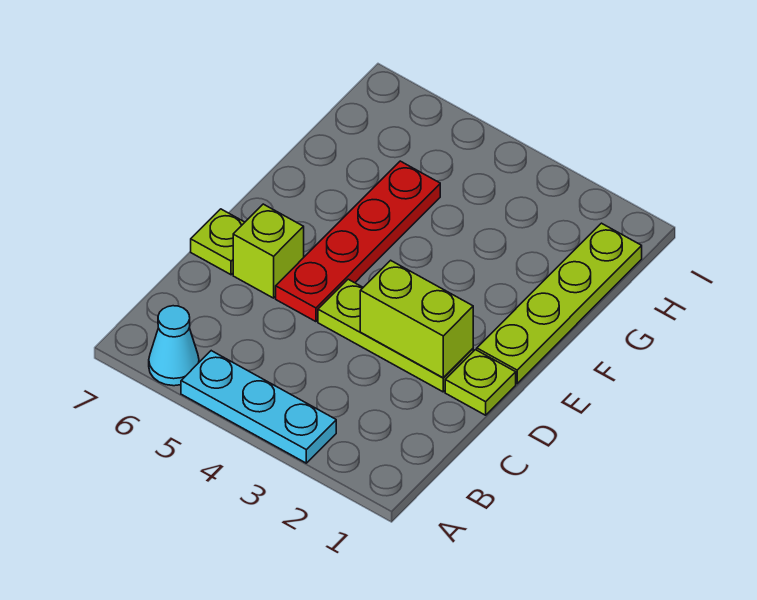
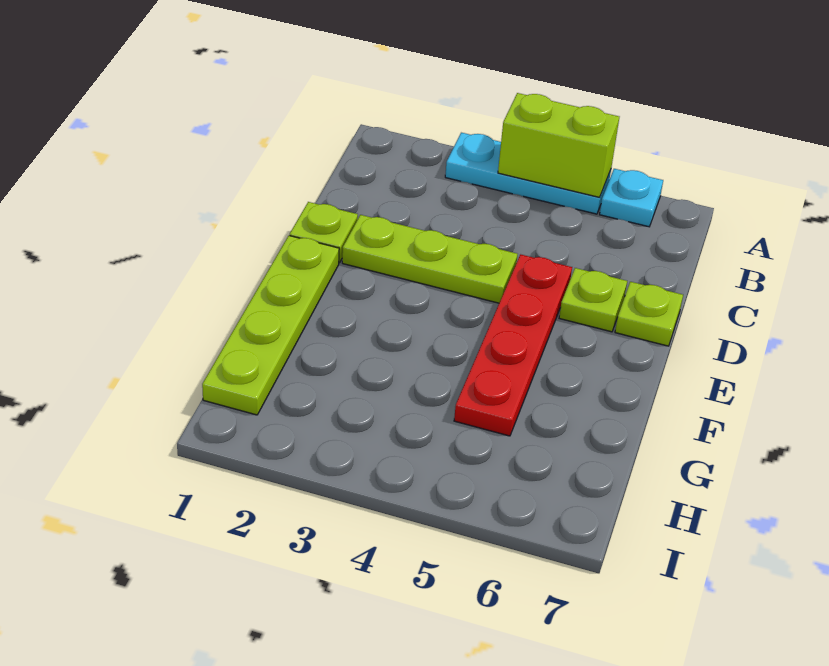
cyan 1x1 cone [149,306,199,386] -> cyan 1x1 plate [600,169,663,227]
lime 1x2 brick [360,260,473,378] -> lime 1x2 brick moved to [498,93,619,197]
lime 1x1 brick [233,204,304,298] -> lime 1x1 plate [559,268,627,332]

